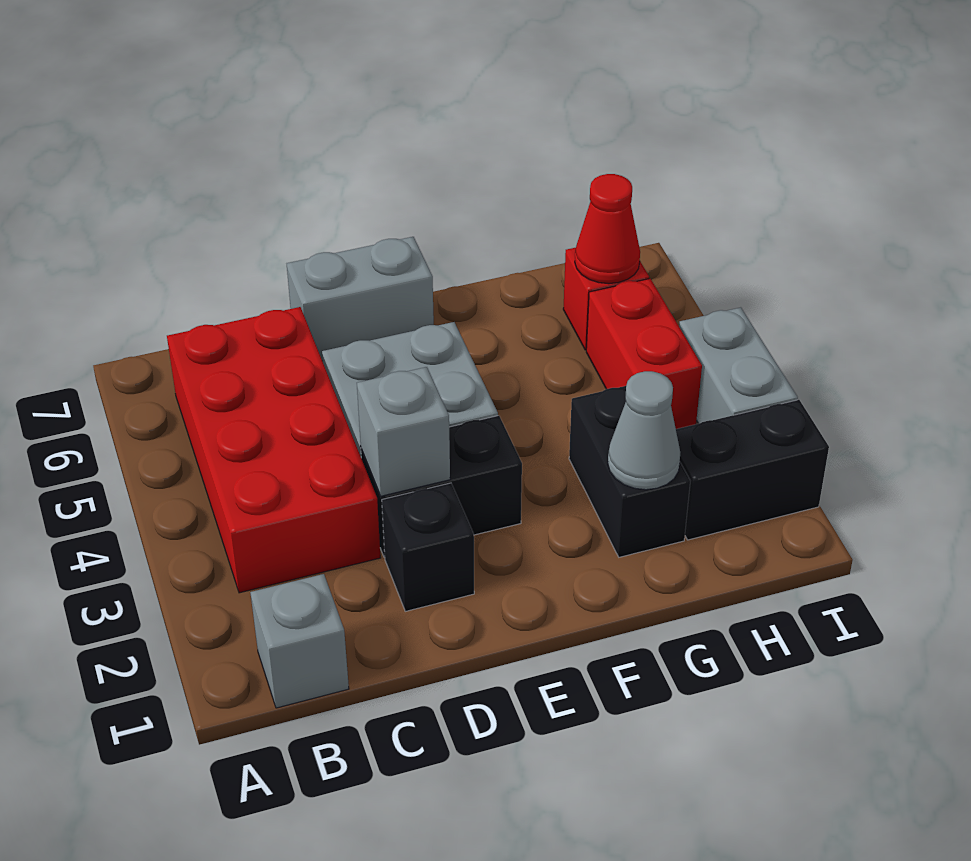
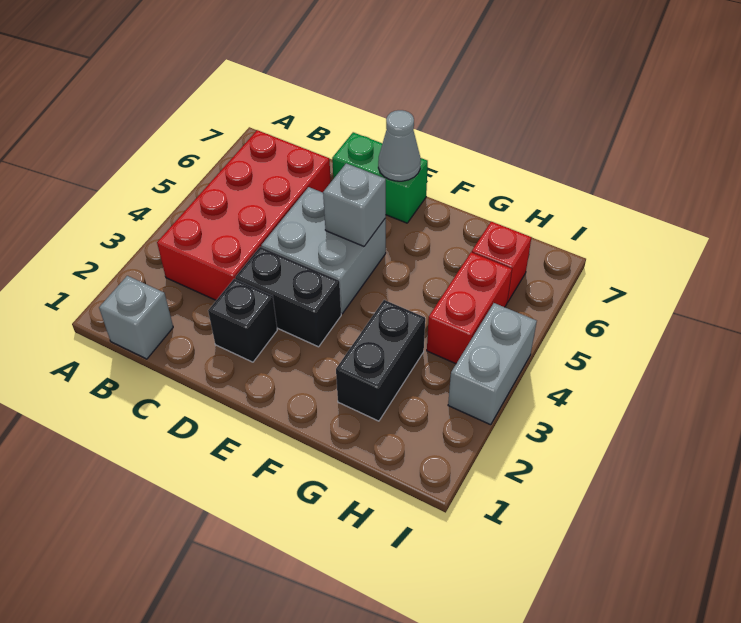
grey 1x1 brick [357,367,450,496] -> grey 1x1 brick moved to [323,163,386,246]
grey 1x2 brick [287,237,434,361] -> green 1x2 brick [332,132,428,223]
grey 1x1 cone [608,371,680,490] -> grey 1x1 cone moved to [378,110,421,181]
black 1x2 brick [676,400,829,540] -> none
red 1x1 cone [575,174,640,284] -> none

